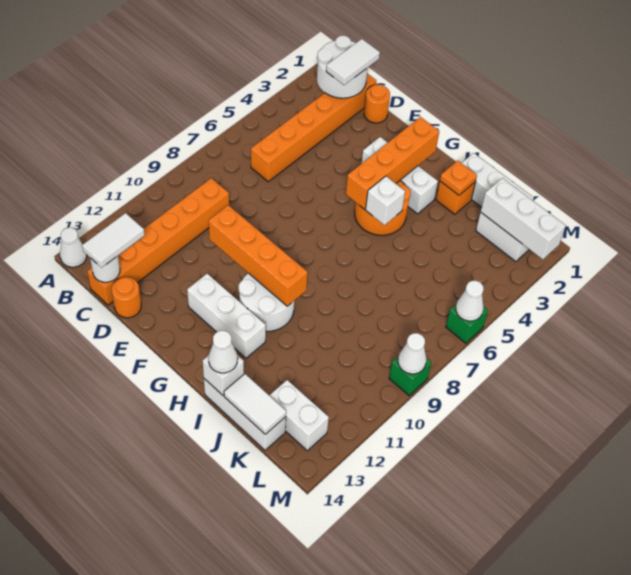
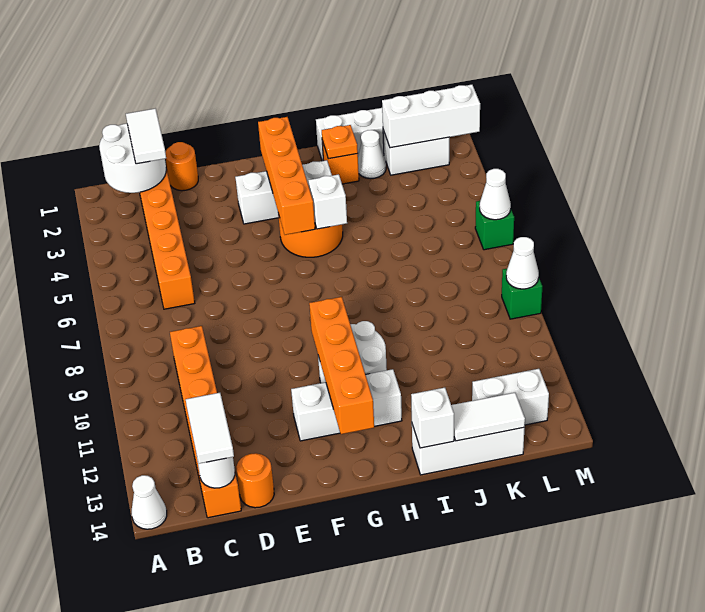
orange 1x4 brick [209,205,308,306] -> orange 1x4 brick turned to [309,297,374,434]
white 1x1 cone [208,331,238,373] -> white 1x1 cone moved to [358,130,386,179]

